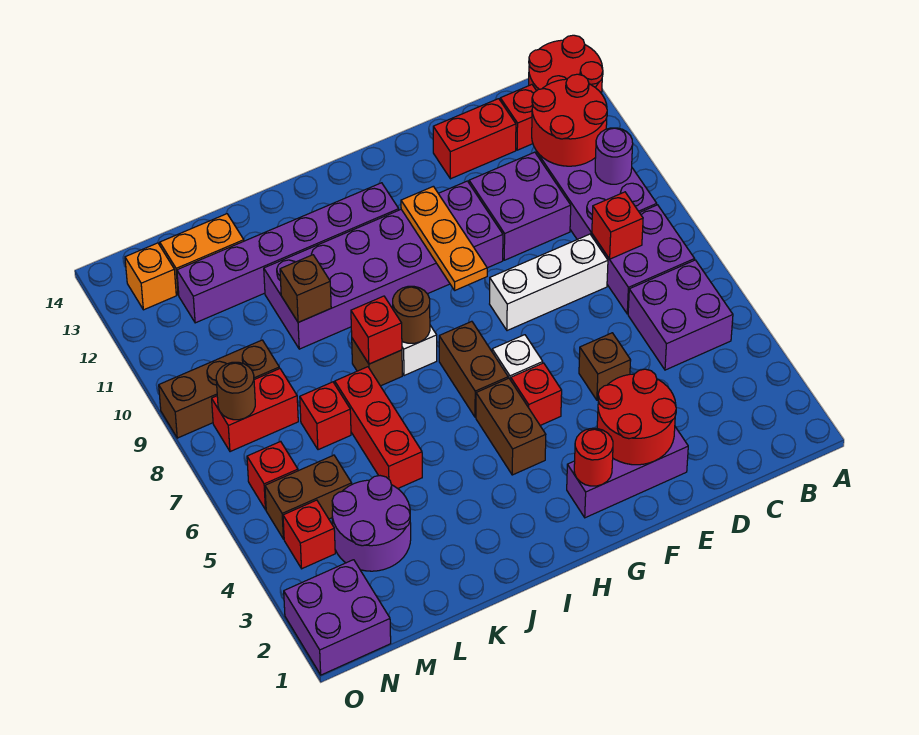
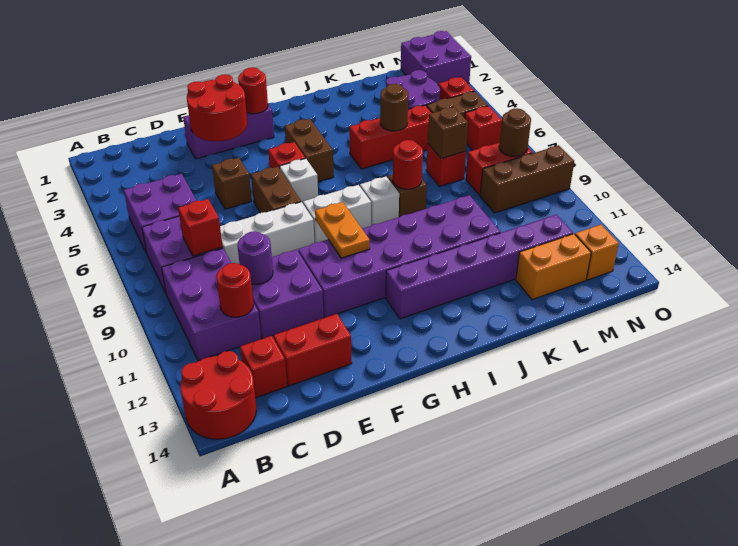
purple 1x1 round brick [595,128,633,184] -> purple 1x1 round brick moved to [237,231,273,284]
red 2x2 round brick [532,74,607,166] -> red 1x1 round brick [216,263,253,317]
none -> white 1x2 brick [303,185,371,243]
orange 1x3 plate [401,186,487,290] -> orange 1x2 plate [315,202,370,258]
brown 1x2 brick [439,321,508,417] -> brown 1x2 brick moved to [251,167,301,213]
brown 1x1 round brick [393,286,430,343] -> brown 1x1 round brick moved to [380,84,408,131]
red 1x1 brick [351,296,402,364] -> red 1x1 round brick [393,140,423,189]
red 1x3 brick [335,367,422,488] -> red 1x3 brick turned to [349,105,432,169]
brown 1x1 brick [280,255,331,322] -> brown 1x1 brick moved to [428,107,468,159]

